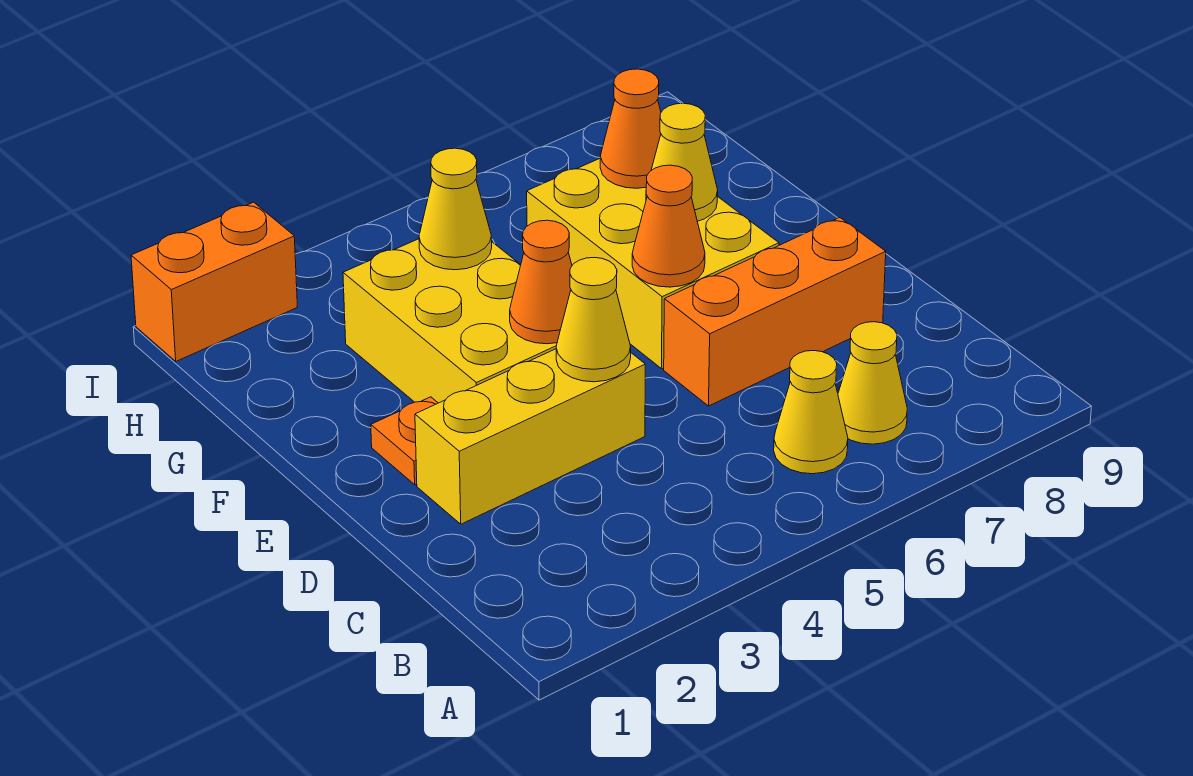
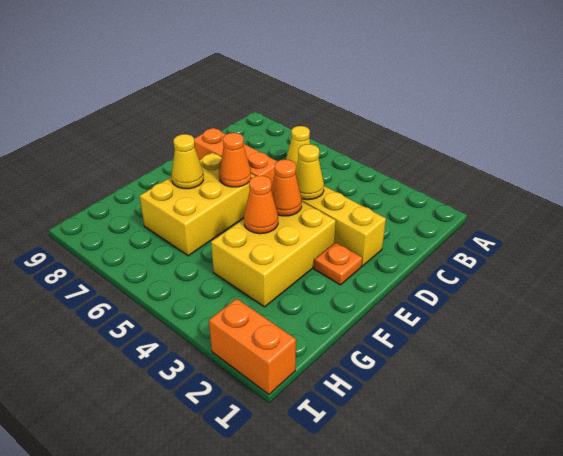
yellow 1x1 cone [838,322,907,444] -> none
yellow 1x1 cone [419,148,492,270] -> none
orange 1x1 cone [600,69,661,188] -> orange 1x1 cone moved to [244,176,278,234]

